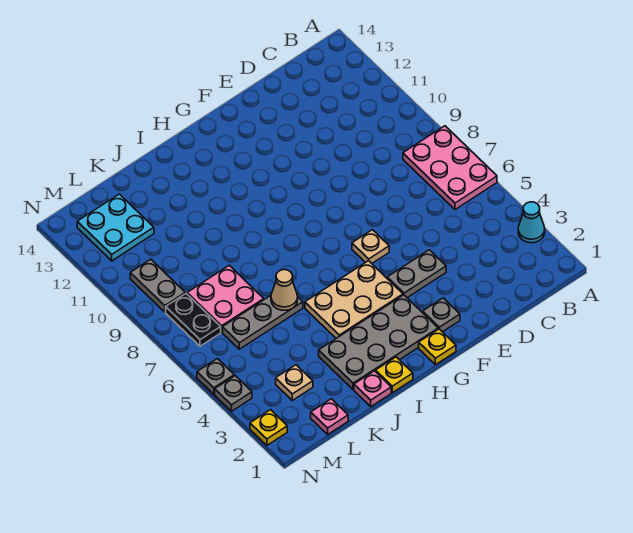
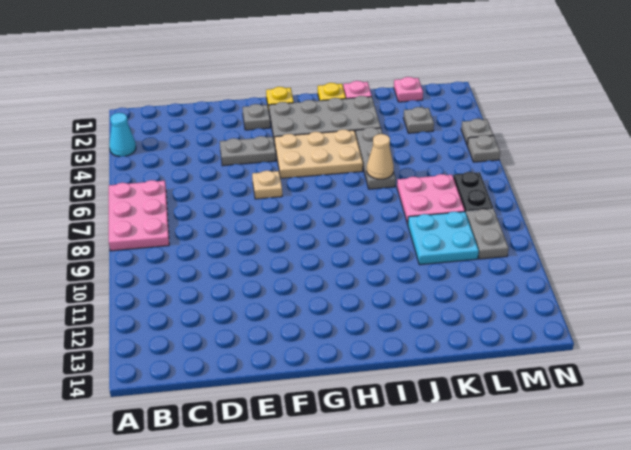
grey 1x3 plate [223,295,303,349] -> grey 1x3 plate turned to [355,127,396,189]
tan 1x1 plate [276,365,313,400] -> grey 1x1 plate [404,107,434,133]
cyan 2x2 plate [77,194,154,261] -> cyan 2x2 plate moved to [408,212,479,265]
yellow 1x1 plate [250,410,287,445] -> none

